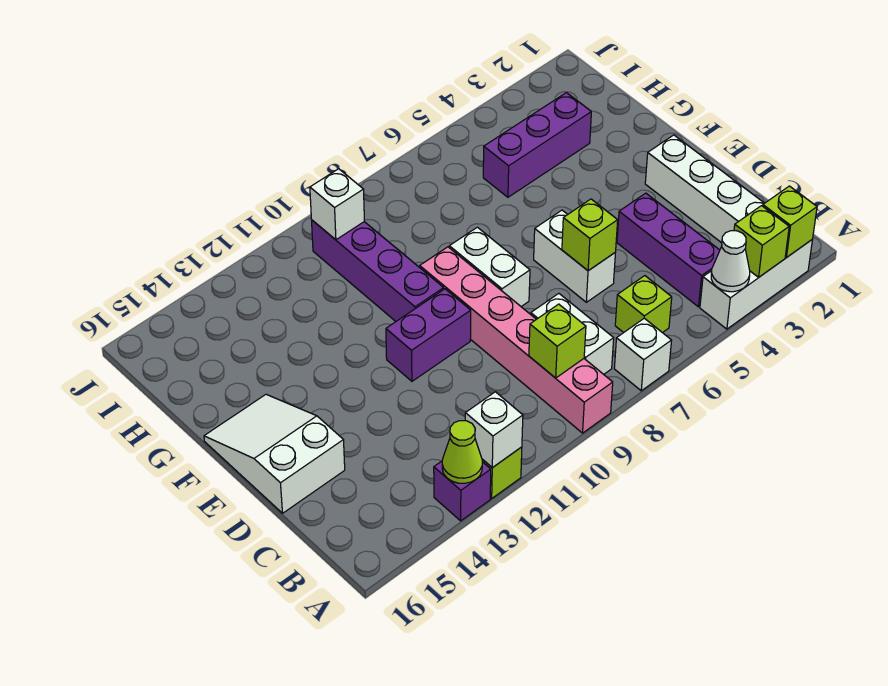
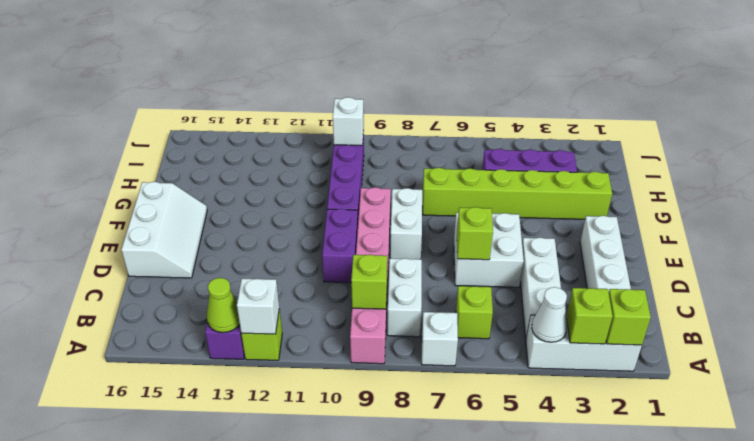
purple 1x3 brick [617,193,720,307] -> white 1x3 brick [520,238,561,338]
white 1x2 brick [534,210,615,302] -> white 2x2 brick [454,213,524,287]
white 2x3 slope [204,394,345,513] -> white 2x3 slope turned to [121,182,207,278]
purple 1x2 brick [386,289,471,381] -> purple 1x2 brick turned to [322,209,358,283]
none -> lime 1x6 brick [423,168,612,219]

